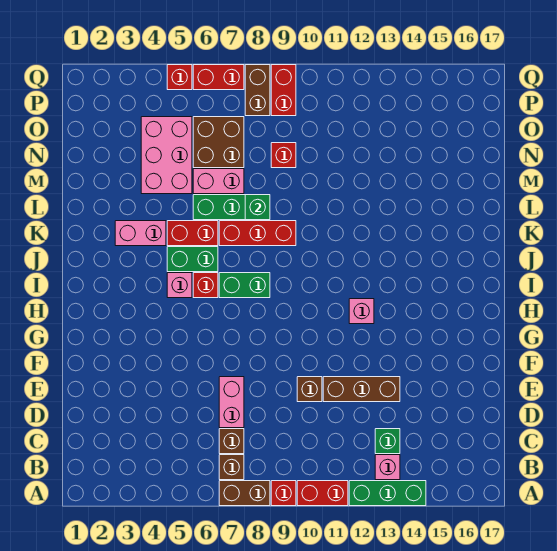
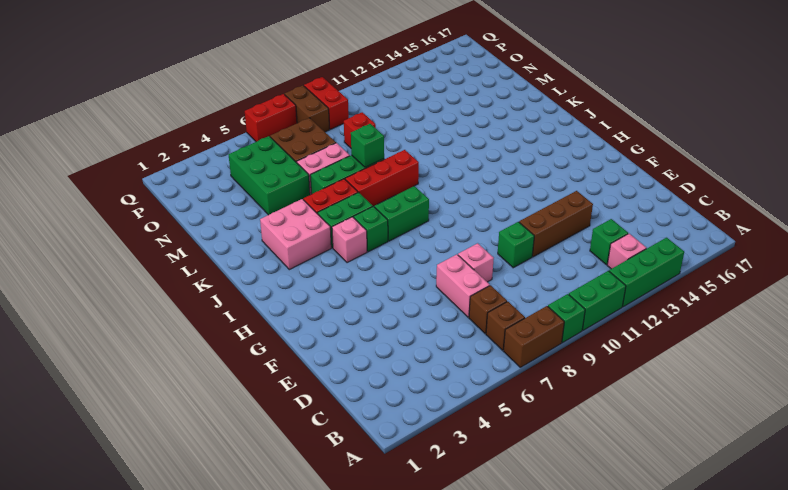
red 1x1 brick [271,481,296,506] -> green 1x1 brick [548,294,585,343]
red 1x2 brick [297,481,348,506] -> green 1x2 brick [569,271,626,330]
brown 1x1 brick [297,377,322,402] -> green 1x1 brick [498,222,534,268]
pink 1x1 brick [349,299,374,324] -> pink 1x1 brick moved to [458,243,494,282]
red 1x1 brick [193,273,218,298] -> green 1x1 brick [353,206,388,252]
pink 1x2 brick [115,221,166,246] -> pink 2x2 brick [260,199,331,270]
pink 2x3 brick [141,117,192,194] -> green 2x3 brick [229,136,310,215]
red 1x1 brick [167,65,192,90] -> none

